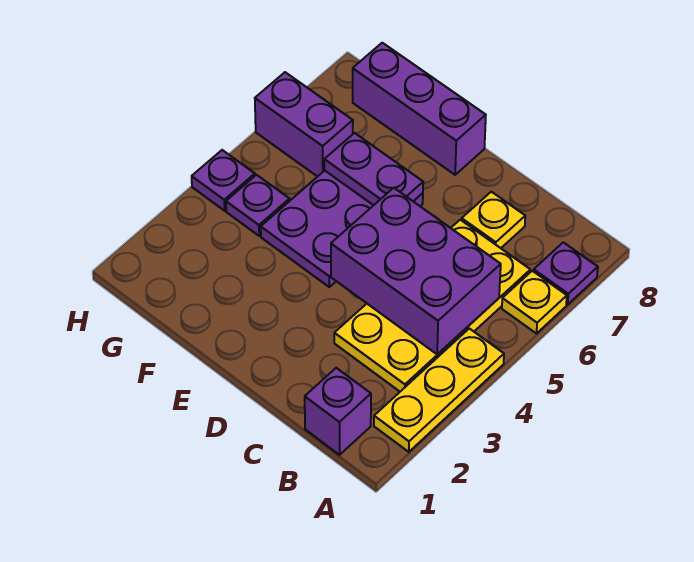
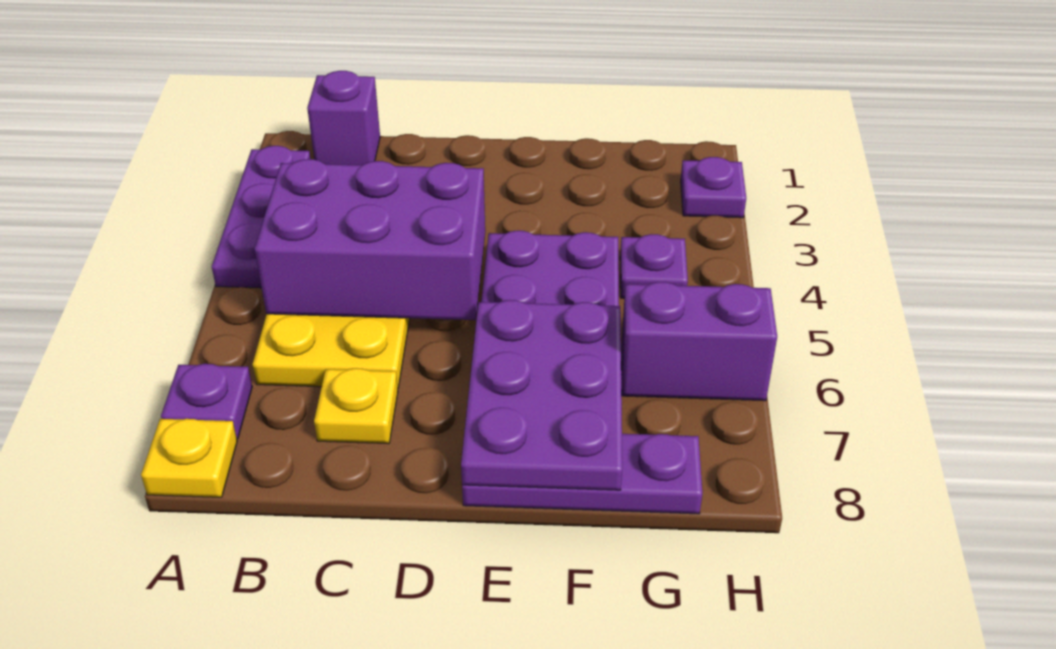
yellow 1x3 plate [374,329,504,452] -> purple 1x3 plate [212,146,311,288]
yellow 1x1 plate [502,271,567,334] -> yellow 1x1 plate moved to [141,419,237,497]
purple 1x2 plate [324,133,423,205] -> purple 2x3 plate [461,300,622,490]
purple 1x3 brick [353,43,486,175] -> purple 1x3 plate [462,434,702,514]
purple 1x1 plate [192,150,255,211] -> purple 1x1 plate moved to [681,157,746,218]

